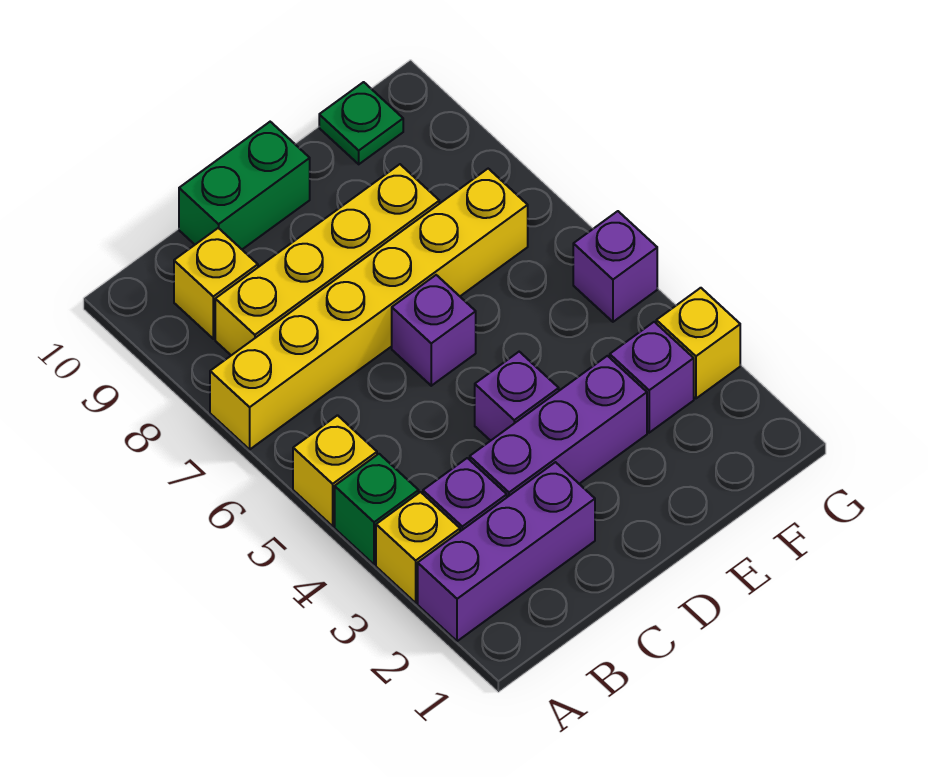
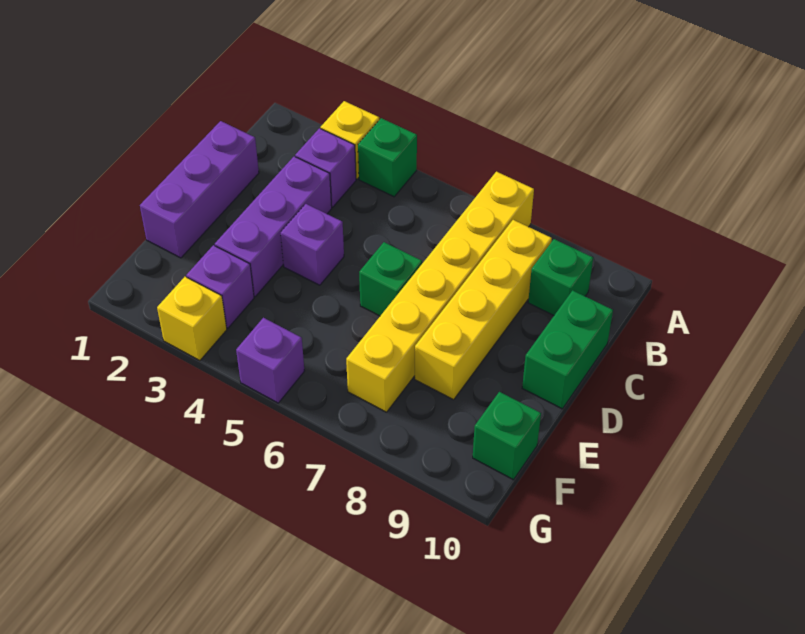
purple 1x3 brick [418,462,595,641] -> purple 1x3 brick moved to [140,121,259,258]
yellow 1x1 brick [293,415,377,526] -> none
yellow 1x1 brick [174,228,258,339] -> green 1x1 brick [528,239,593,315]
purple 1x1 brick [392,275,476,386] -> green 1x1 brick [359,242,422,316]
green 1x1 plate [319,82,403,164] -> green 1x1 brick [473,392,541,480]

